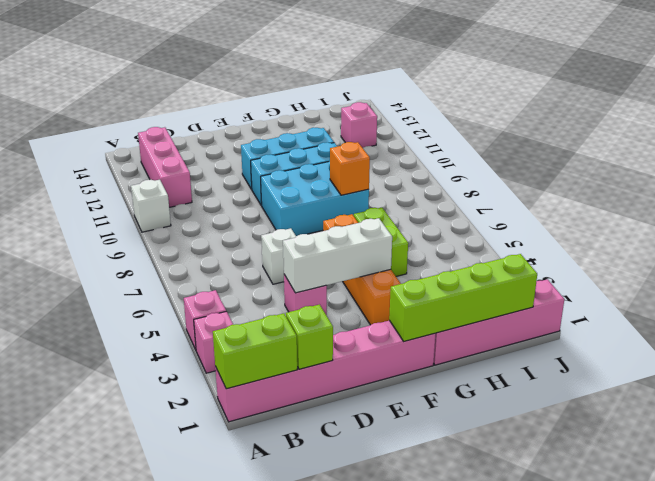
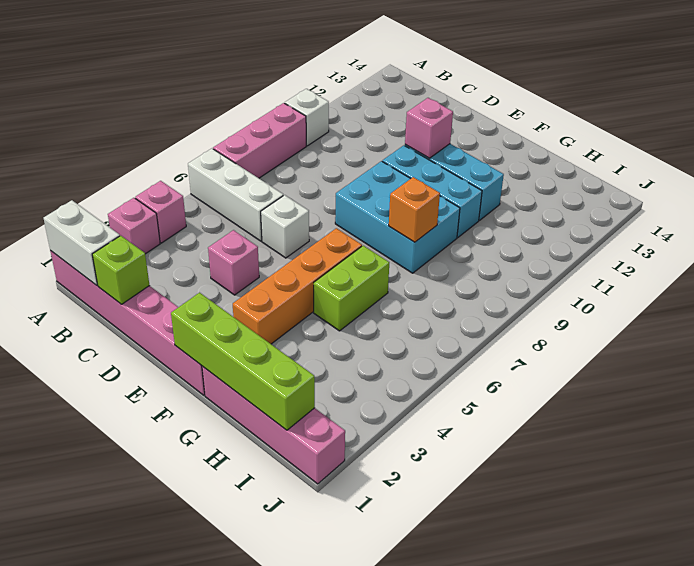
lime 1x2 brick [213,313,297,389] -> white 1x2 brick [44,200,120,285]
pink 1x3 brick [138,127,192,207] -> pink 1x3 brick moved to [213,103,306,178]
white 1x3 brick [283,218,392,293] -> white 1x3 brick moved to [188,148,283,241]
pink 1x1 brick [341,102,377,148] -> pink 1x1 brick moved to [405,98,453,158]

